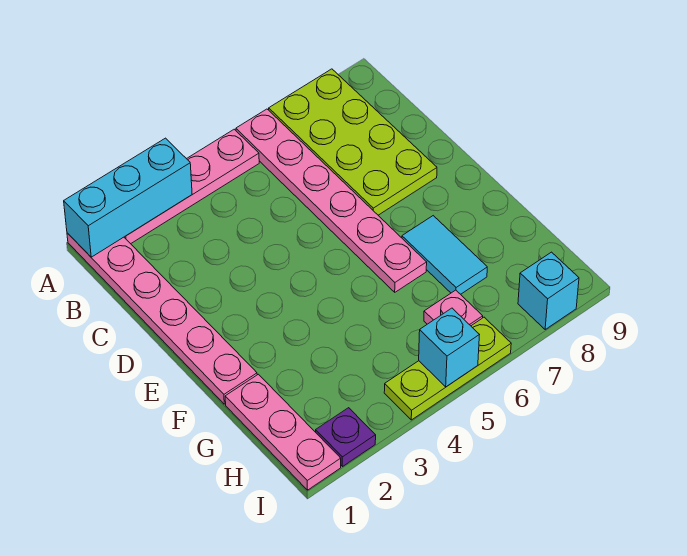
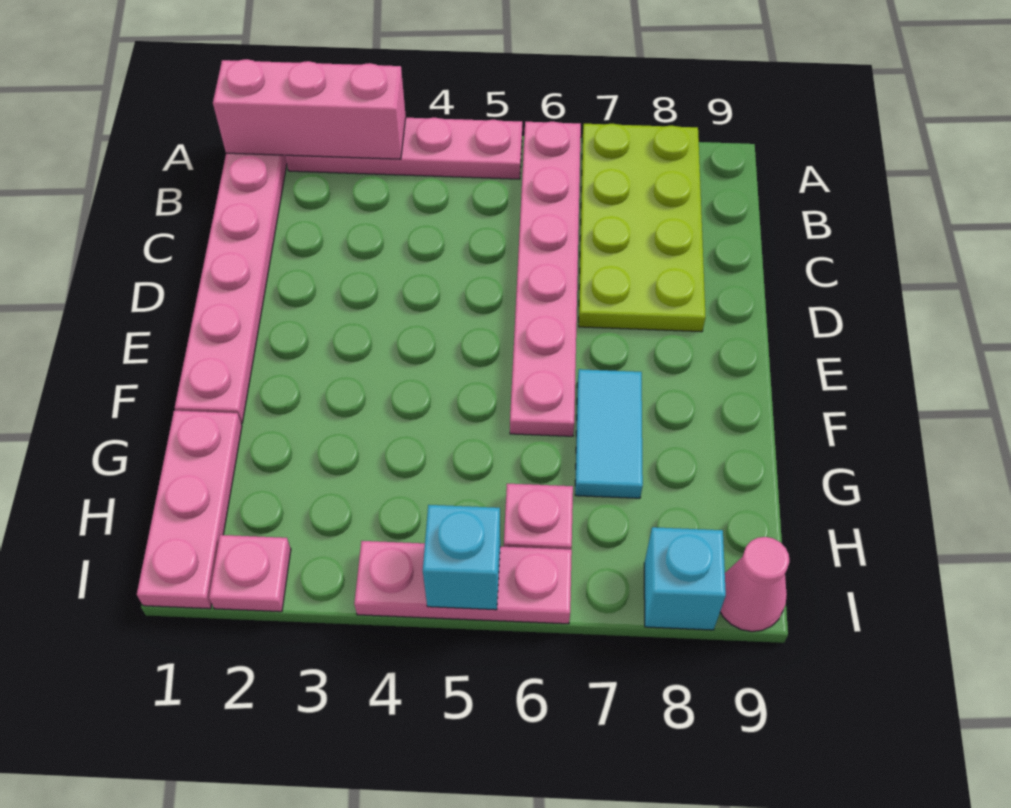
cyan 1x3 brick [64,138,192,257] -> pink 1x3 brick [213,59,406,159]
purple 1x1 plate [316,408,376,467] -> pink 1x1 plate [209,535,291,612]
lime 1x3 plate [384,317,511,420] -> pink 1x3 plate [354,541,572,624]
none -> pink 1x1 cone [720,537,789,632]

